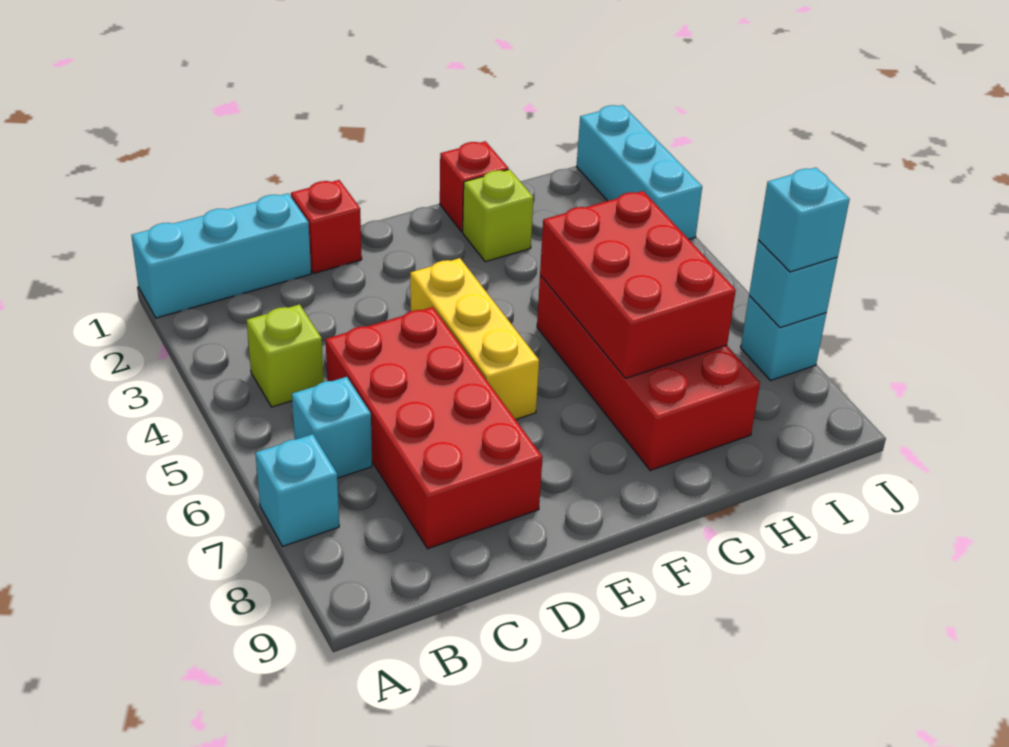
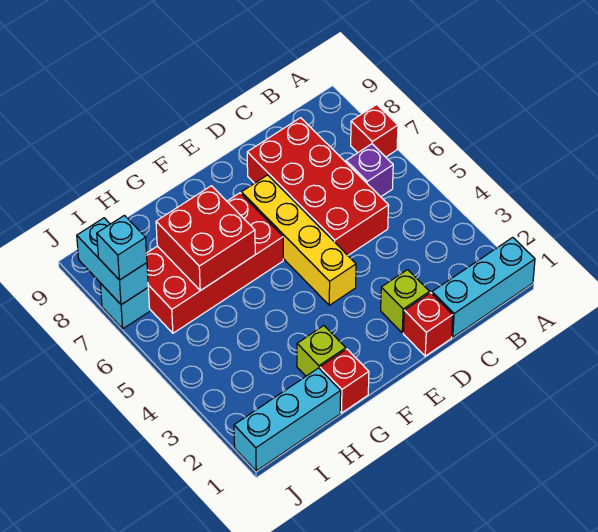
cyan 1x1 brick [255,434,339,546] -> red 1x1 brick [351,105,398,157]
lime 1x1 brick [247,304,324,407] -> lime 1x1 brick moved to [381,270,430,333]
cyan 1x1 brick [292,377,372,478] -> purple 1x1 brick [346,144,393,197]
yellow 1x3 brick [410,258,539,420] -> yellow 1x4 brick [241,175,356,305]
red 2x4 brick [537,275,760,471] -> red 2x4 brick turned to [147,193,283,333]
red 2x3 brick [540,191,736,378] -> red 2x2 brick [156,186,255,291]
cyan 1x3 brick [577,105,702,239] -> cyan 1x3 brick turned to [234,368,341,471]
cyan 1x1 brick [749,240,838,328] -> cyan 1x2 brick [77,218,148,305]

